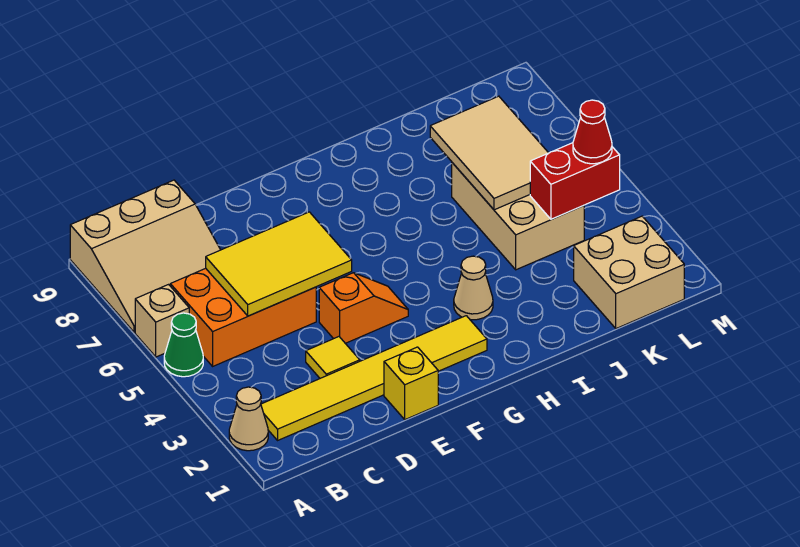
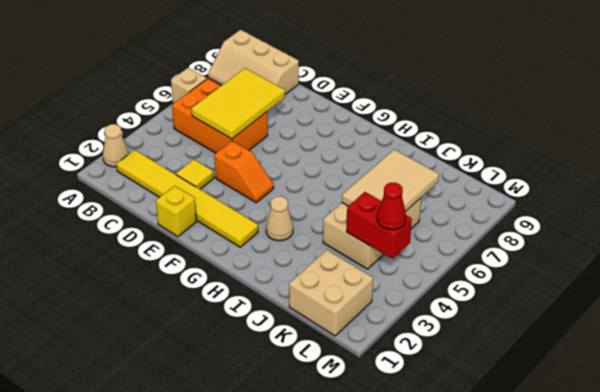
green 1x1 cone [164,313,203,377] -> none
tan 3x3 slope [70,180,220,332] -> tan 2x3 slope [208,30,299,95]
yellow 2x3 tile [206,212,352,316] -> yellow 2x3 tile turned to [191,68,285,139]

